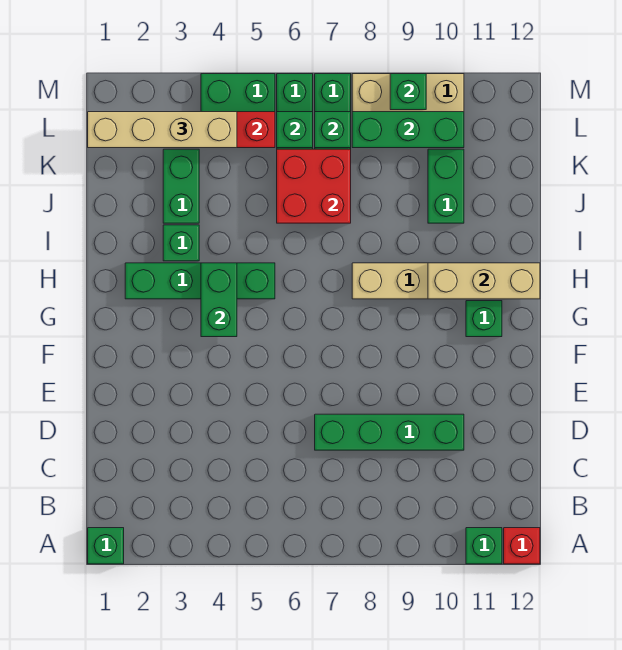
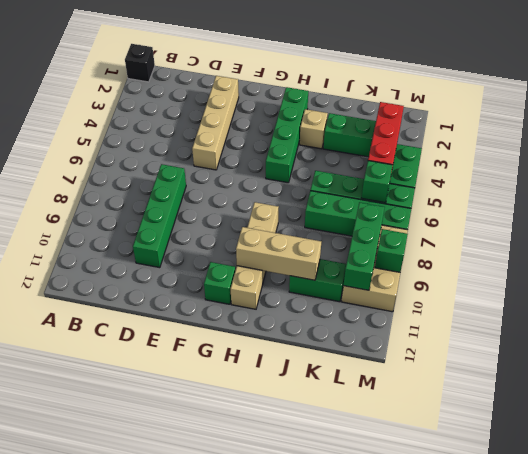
green 1x1 brick [88,528,124,564] -> black 1x1 brick [125,44,155,82]
green 1x1 brick [466,528,502,564] -> none
red 1x1 brick [504,528,540,564] -> none
green 1x2 brick [201,263,237,337] -> none
tan 1x3 brick [428,263,540,299] -> tan 1x3 brick turned to [236,227,321,280]
green 1x1 brick [163,225,199,261] -> tan 1x1 brick [300,109,328,149]
red 2x2 brick [277,149,351,223] -> none
tan 1x4 brick [88,112,237,148] -> tan 1x4 brick moved to [192,76,239,170]
green 1x1 brick [315,112,351,148] -> none

